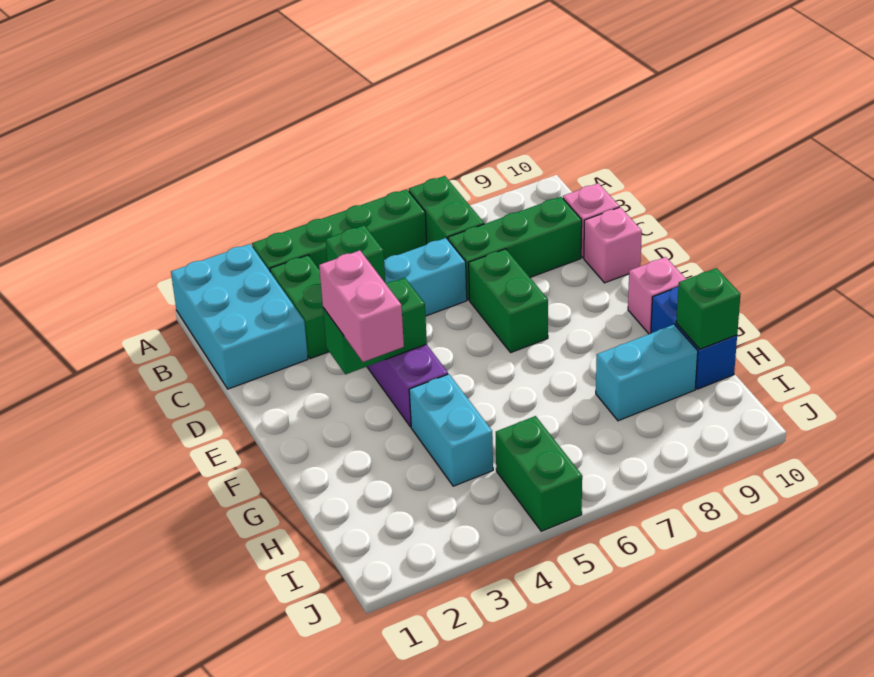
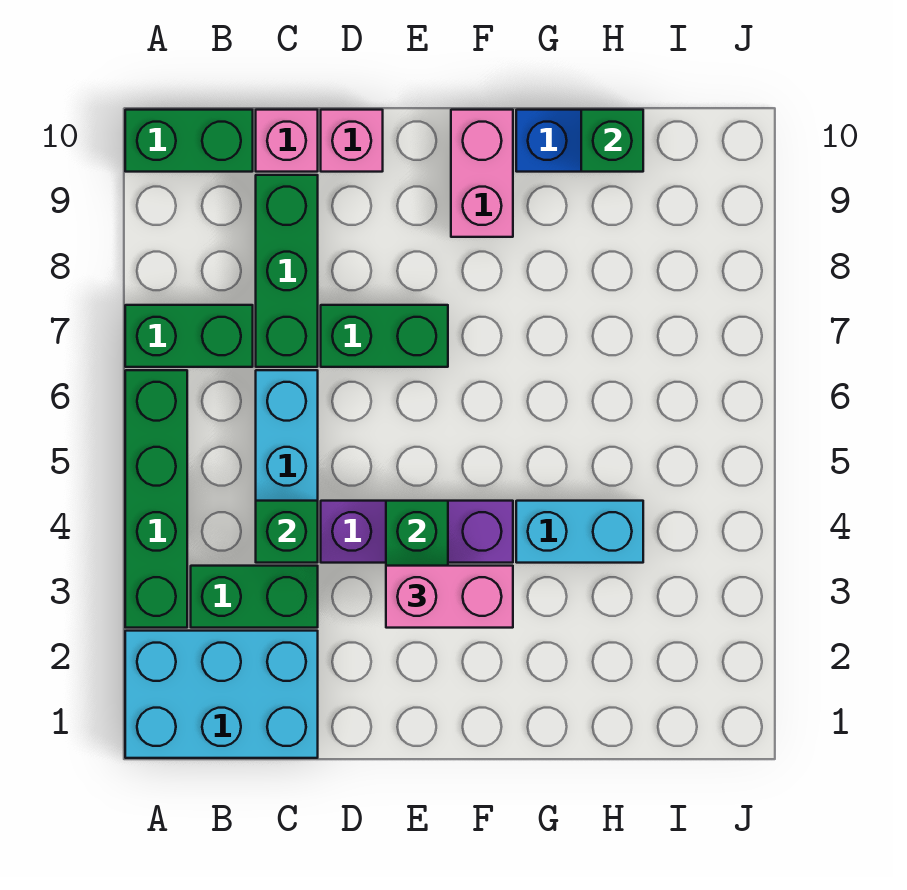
pink 1x1 brick [628,257,686,334] -> pink 1x2 brick [451,110,513,237]
cyan 1x2 brick [596,324,698,421] -> none
green 1x2 brick [496,416,582,531] -> green 1x2 brick moved to [125,110,253,172]

